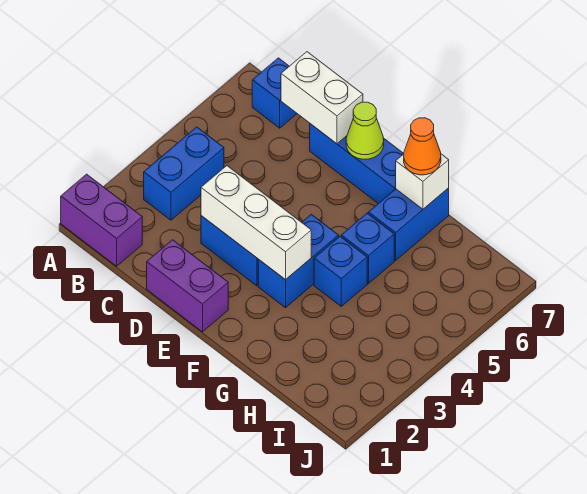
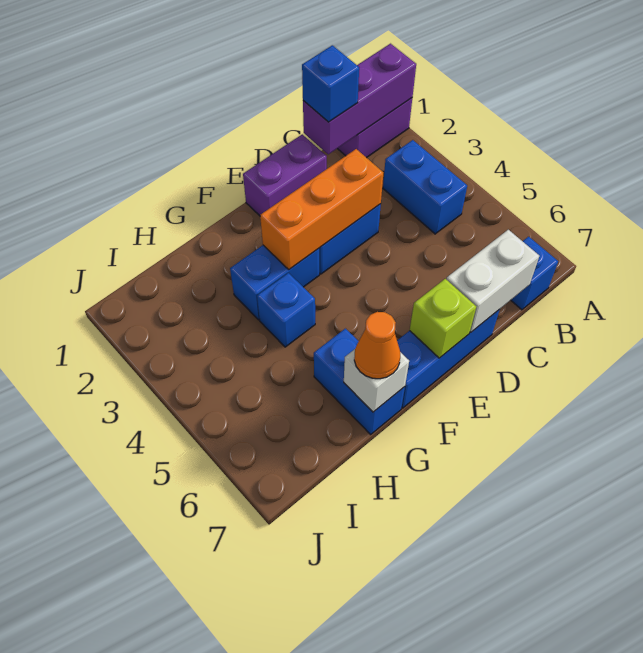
none -> purple 1x3 brick [303,44,416,154]
white 1x3 brick [201,166,311,280] -> orange 1x3 brick [260,149,383,269]
lime 1x1 cone [346,102,384,159] -> lime 1x1 brick [410,279,476,358]
blue 1x2 brick [258,214,339,308] -> blue 1x2 brick turned to [230,245,319,320]
blue 1x1 brick [341,213,394,283] -> blue 1x1 brick moved to [302,45,359,122]

